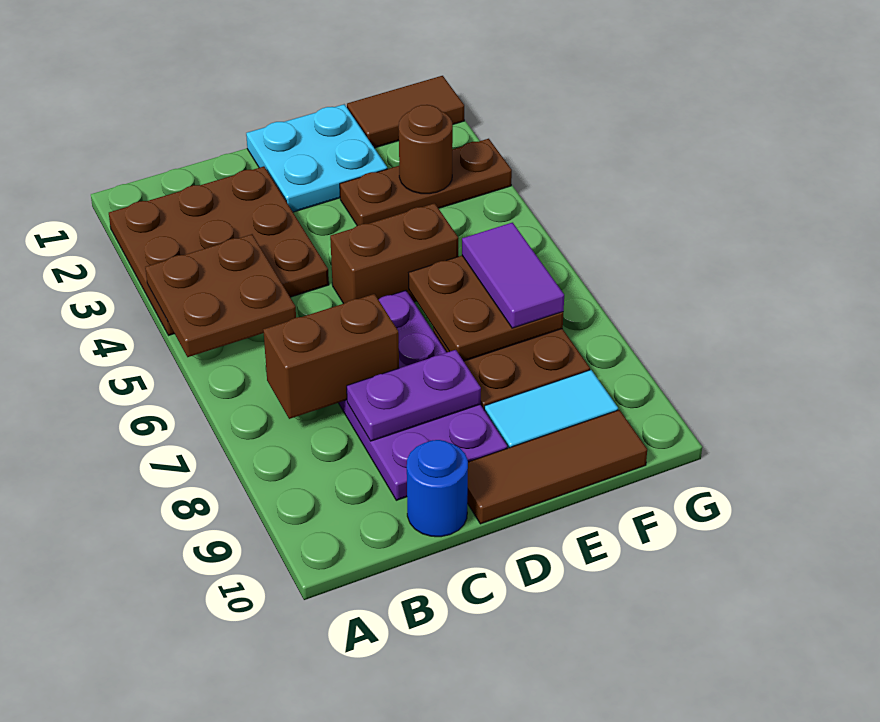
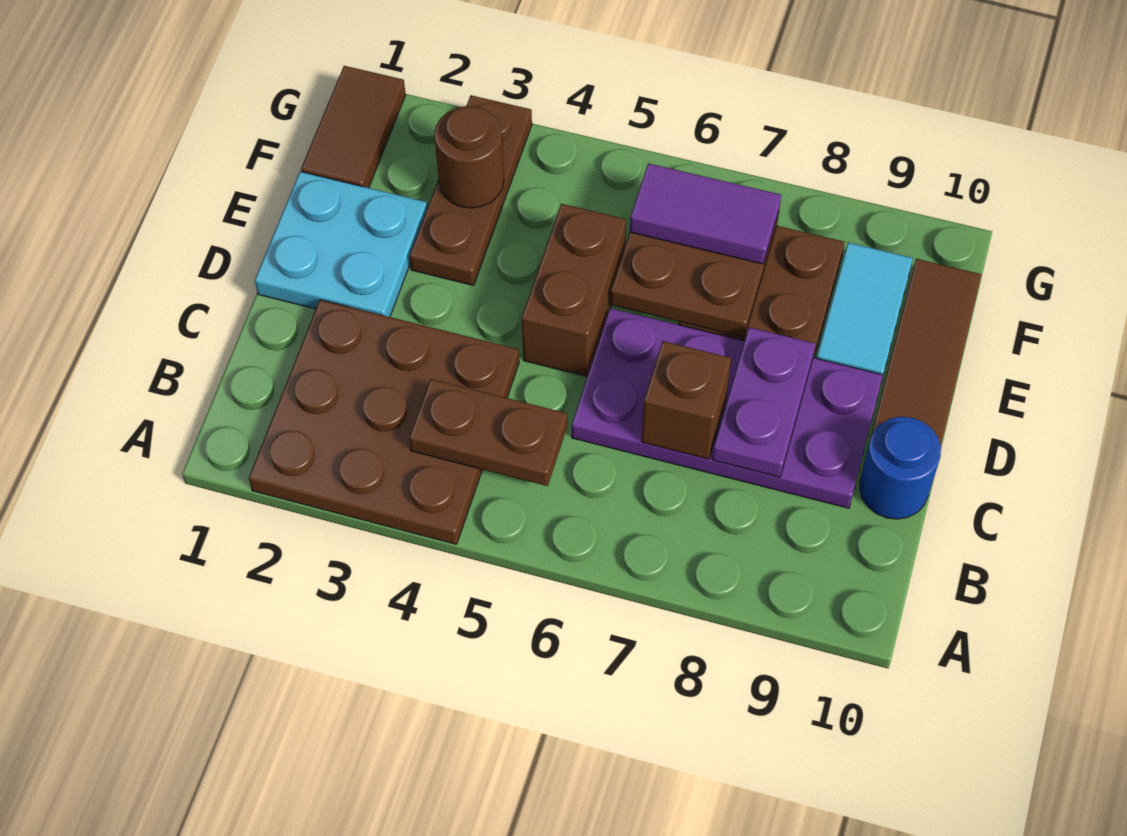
brown 2x2 plate [145,234,296,357] -> brown 1x2 plate [409,379,567,486]
brown 1x2 brick [263,294,399,419] -> brown 1x1 brick [642,341,731,459]

